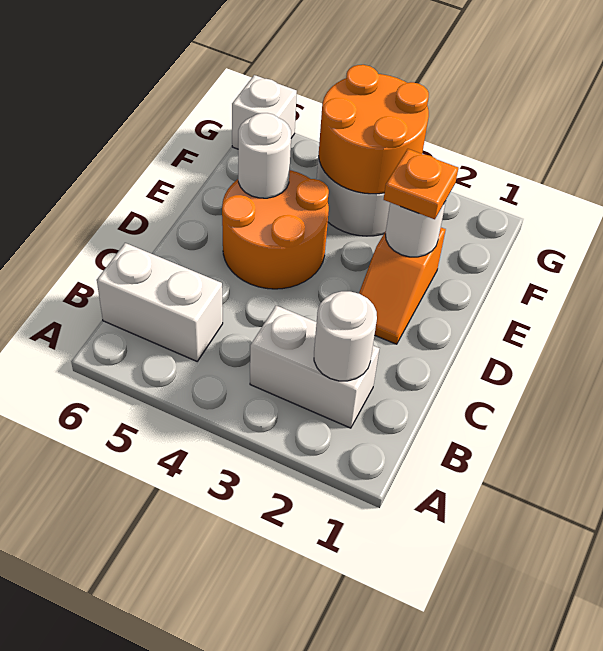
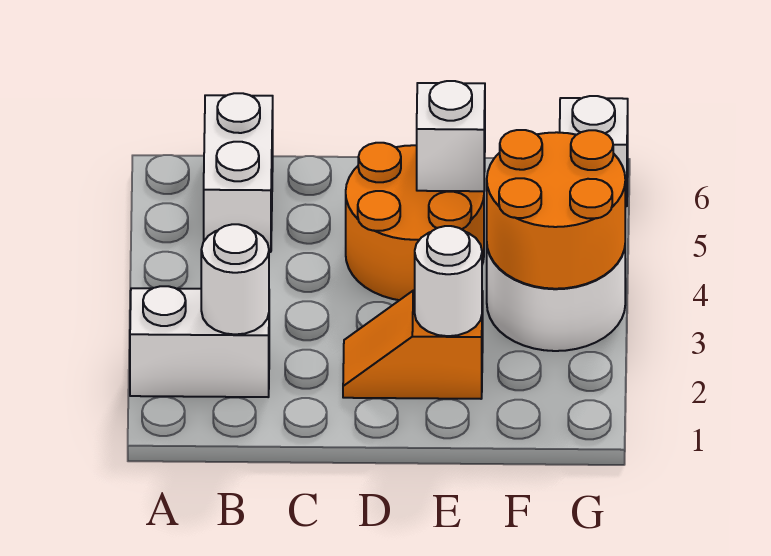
white 1x2 brick [250,305,379,428] -> white 1x2 brick turned to [130,286,269,397]
orange 1x1 plate [384,149,458,219] -> none
white 1x1 round brick [238,113,291,198] -> white 1x1 brick [417,81,485,191]

